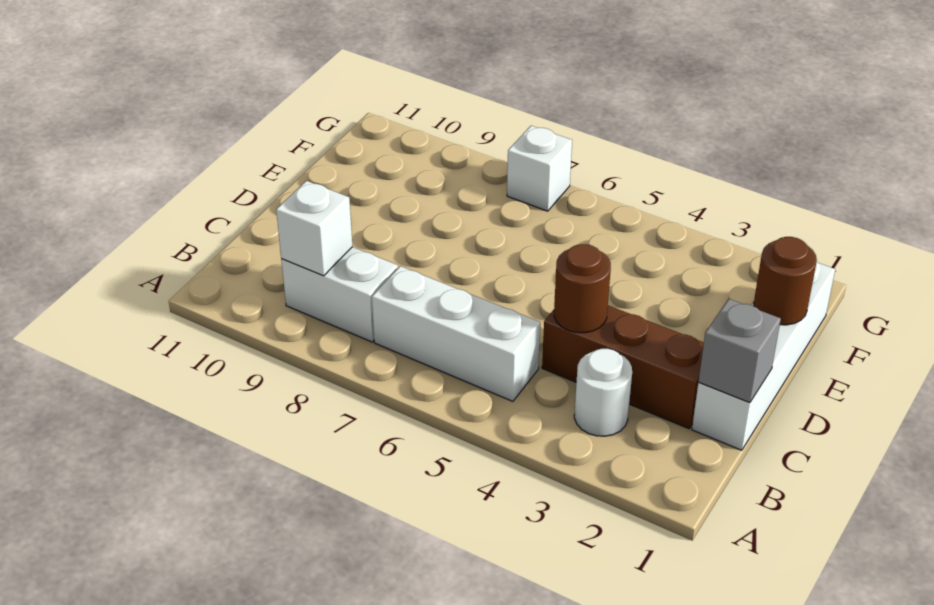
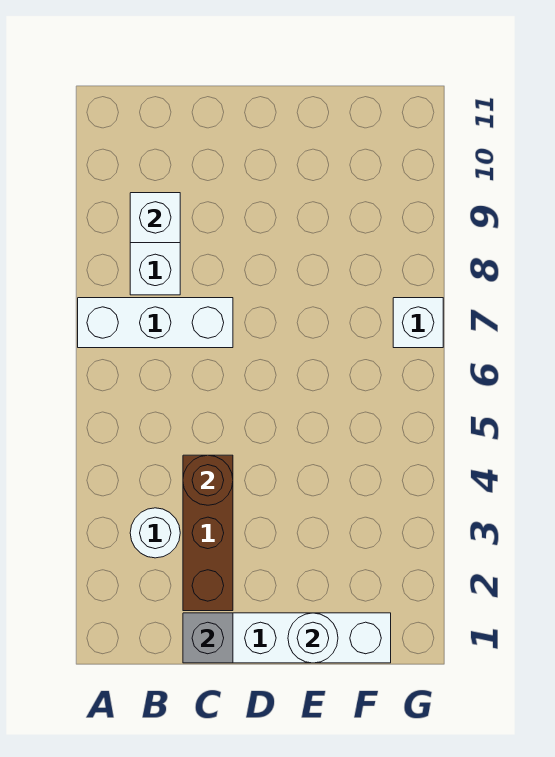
white 1x3 brick [372,266,540,401] -> white 1x3 brick turned to [78,298,233,348]
brown 1x1 round brick [754,237,817,325] -> white 1x1 round brick [288,613,338,663]

